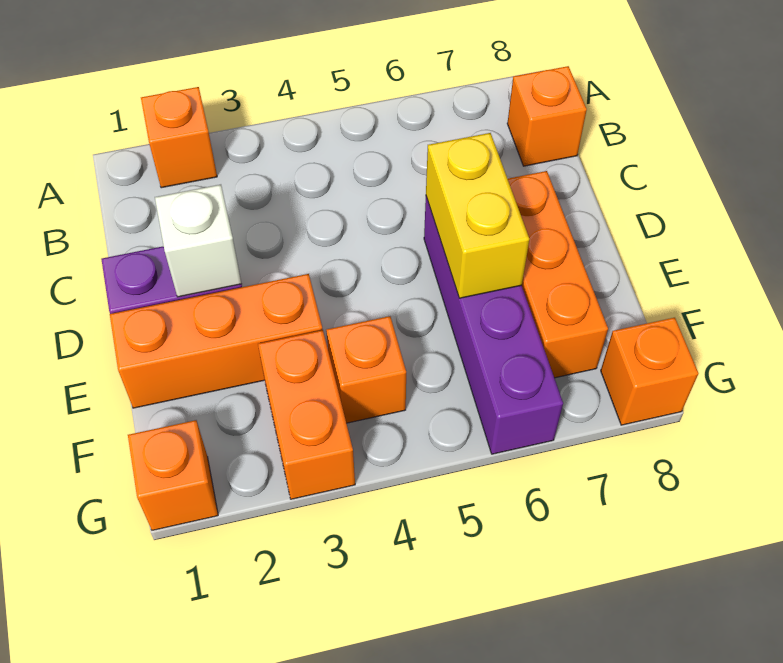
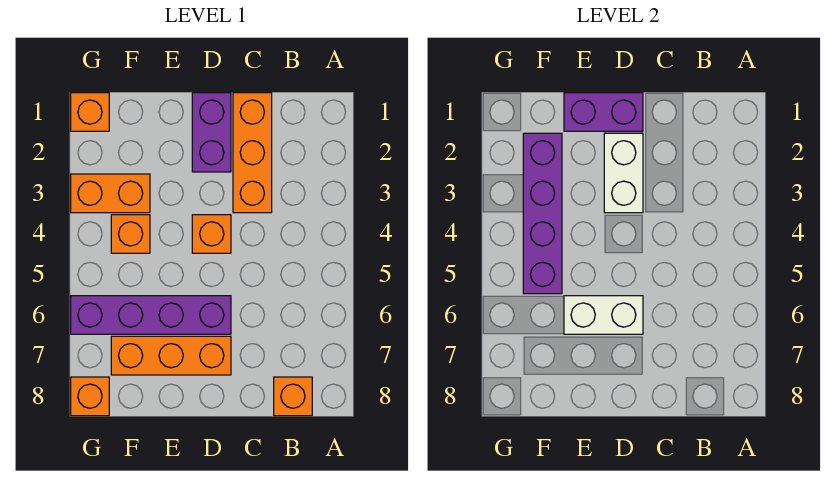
orange 1x1 brick [141,87,217,188] -> orange 1x1 brick moved to [192,215,231,253]
none -> purple 1x2 brick [564,93,643,131]
white 1x1 brick [155,185,241,297] -> white 1x2 brick [604,133,643,213]
yellow 1x2 brick [426,133,529,298] -> white 1x2 brick [564,296,643,334]
orange 1x3 brick [110,274,323,408] -> orange 1x3 brick moved to [233,93,272,213]
none -> purple 1x4 brick [523,133,562,294]

